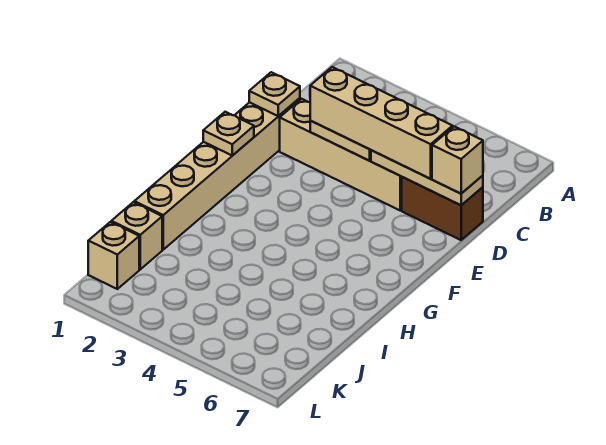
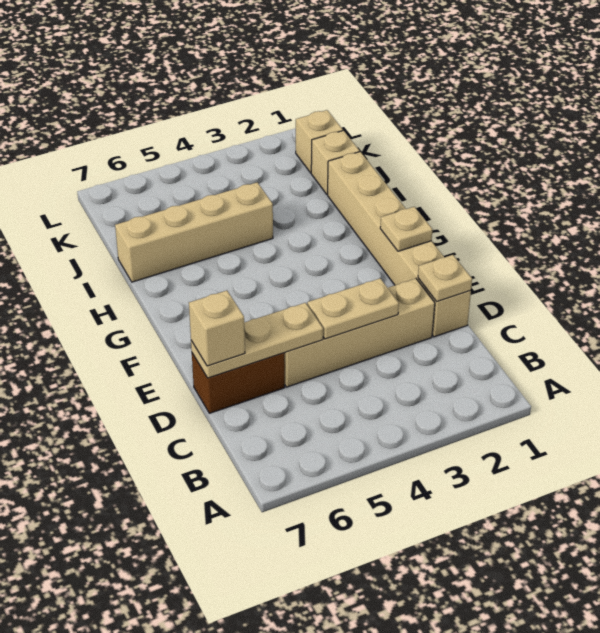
tan 1x4 brick [310,67,453,179] -> tan 1x4 brick moved to [115,182,273,282]

